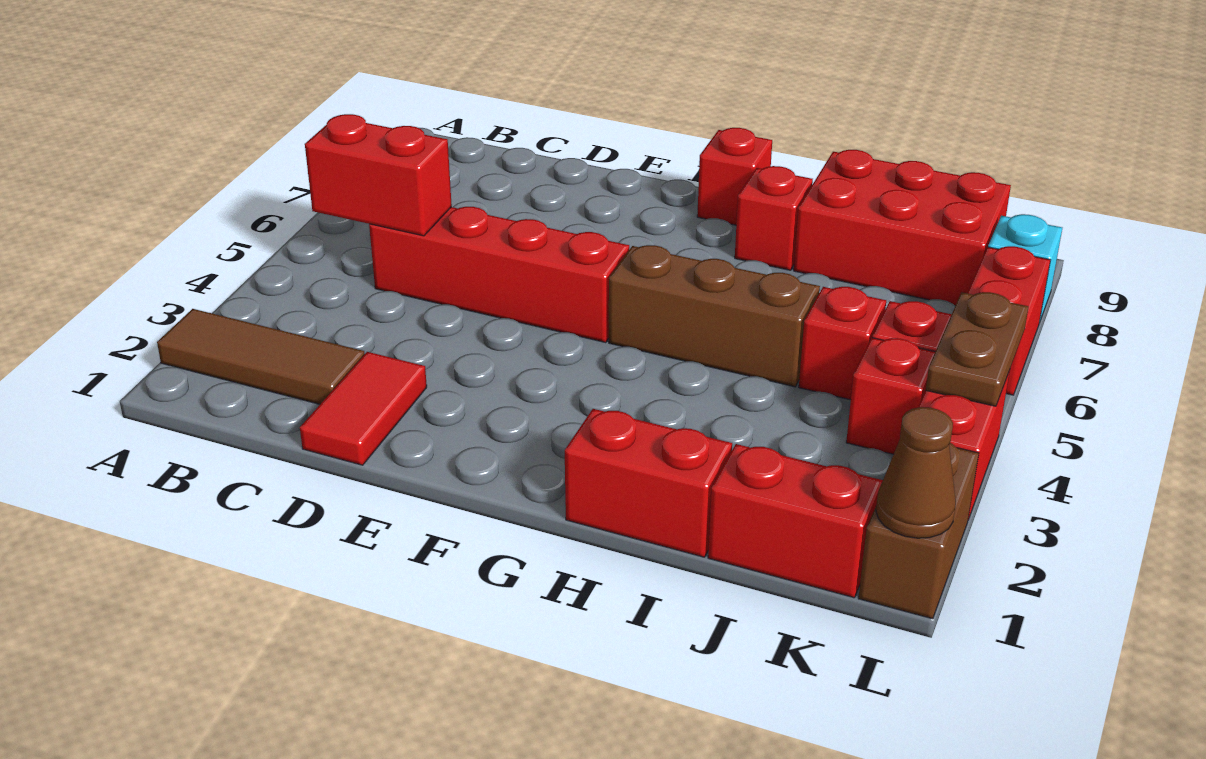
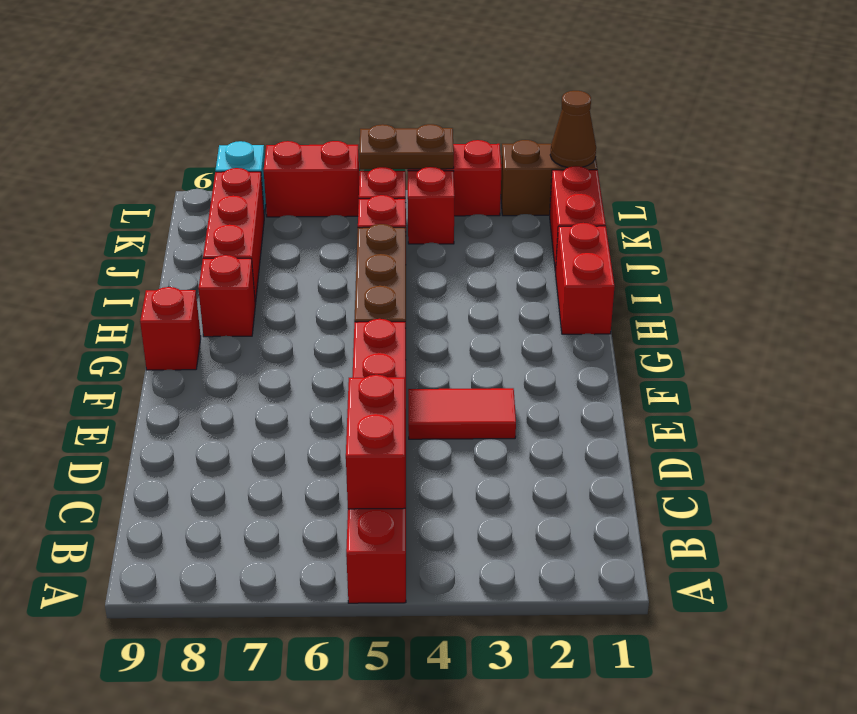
brown 1x3 tile [157,309,365,404] -> none
red 1x4 brick [369,207,629,342] -> red 1x6 brick [346,319,406,603]
red 1x2 tile [300,352,427,465] -> red 1x2 tile moved to [408,388,516,439]
red 2x3 brick [794,150,1011,305] -> red 1x3 brick [203,168,264,304]

